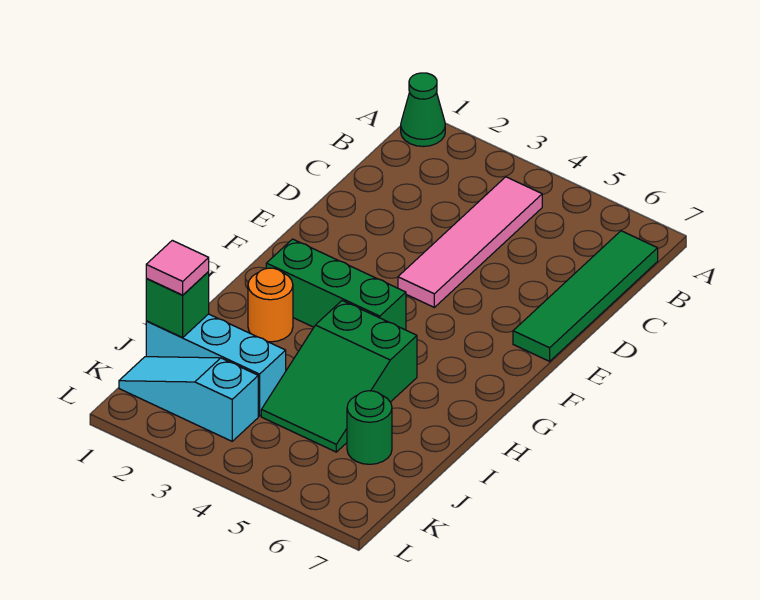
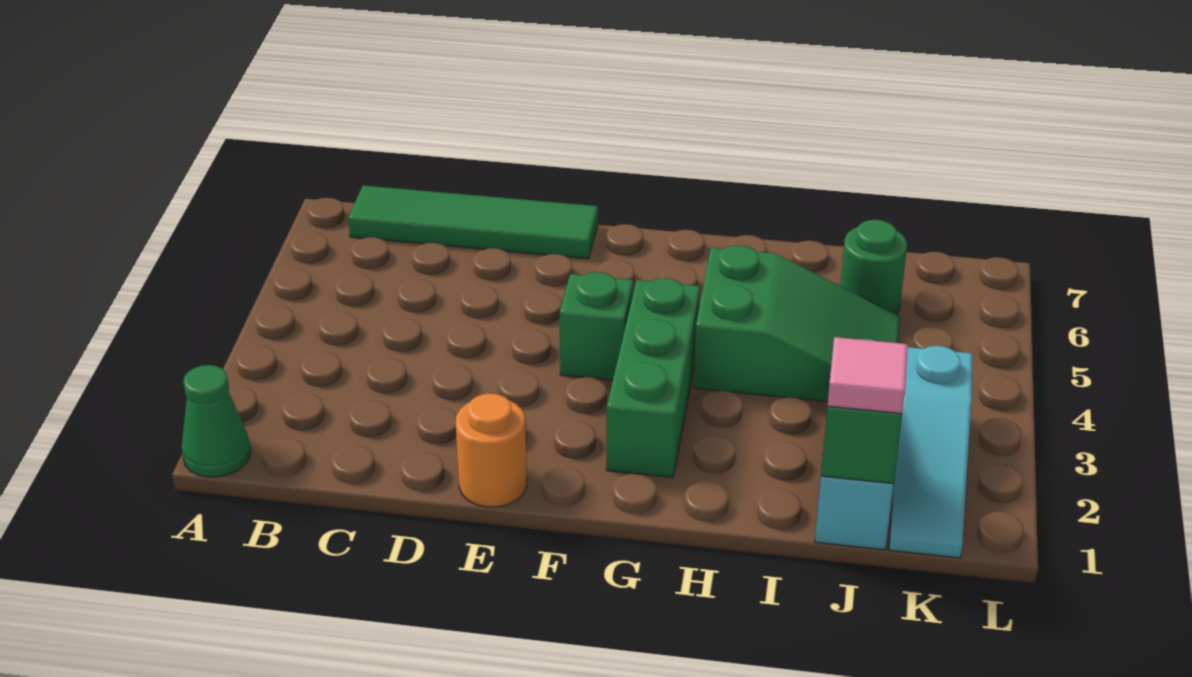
pink 1x4 tile [398,177,542,307] -> none
none -> green 1x1 brick [560,272,633,380]
orange 1x1 round brick [248,268,293,342] -> orange 1x1 round brick moved to [456,393,527,507]

